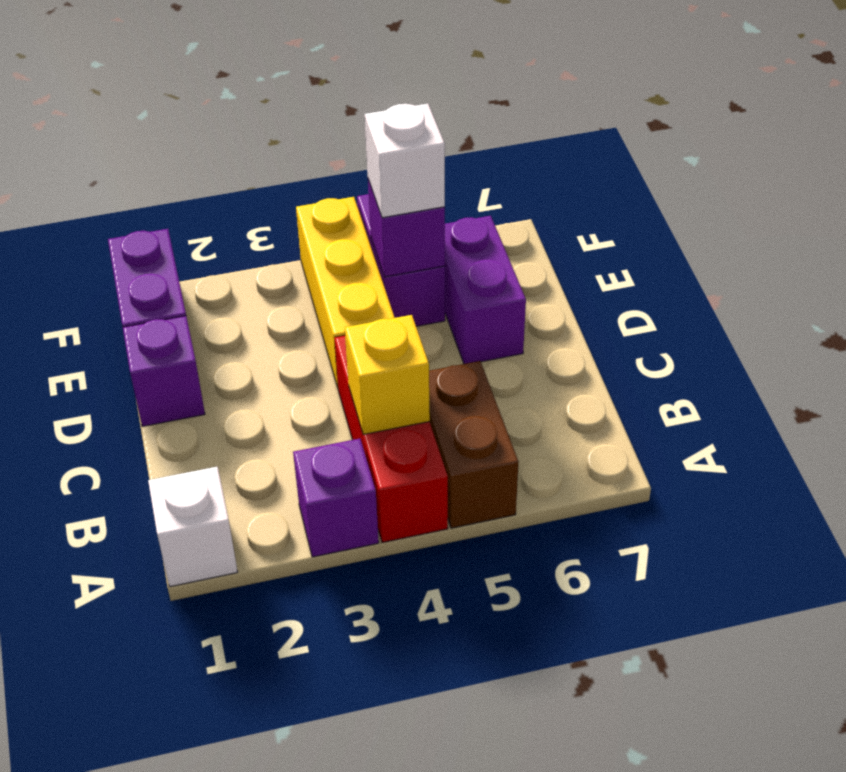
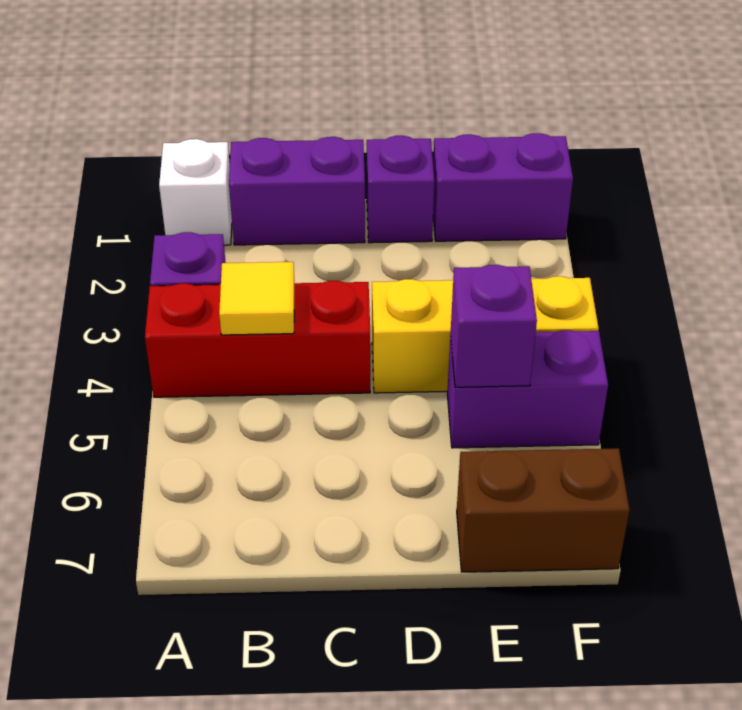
brown 1x2 brick [429,361,518,528] -> brown 1x2 brick moved to [457,448,629,572]
yellow 1x1 brick [345,315,430,435] -> yellow 1x1 tile [219,262,294,335]
purple 1x2 brick [445,216,526,364] -> purple 1x2 brick moved to [229,137,365,245]
white 1x1 brick [365,104,445,218] -> none

